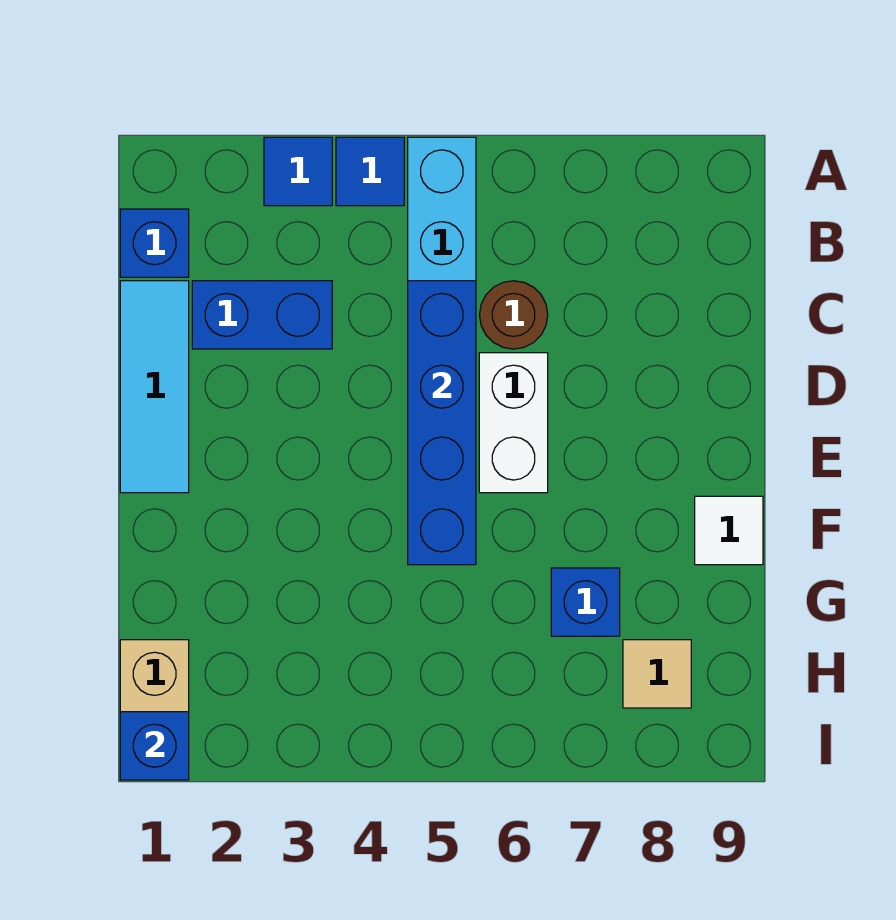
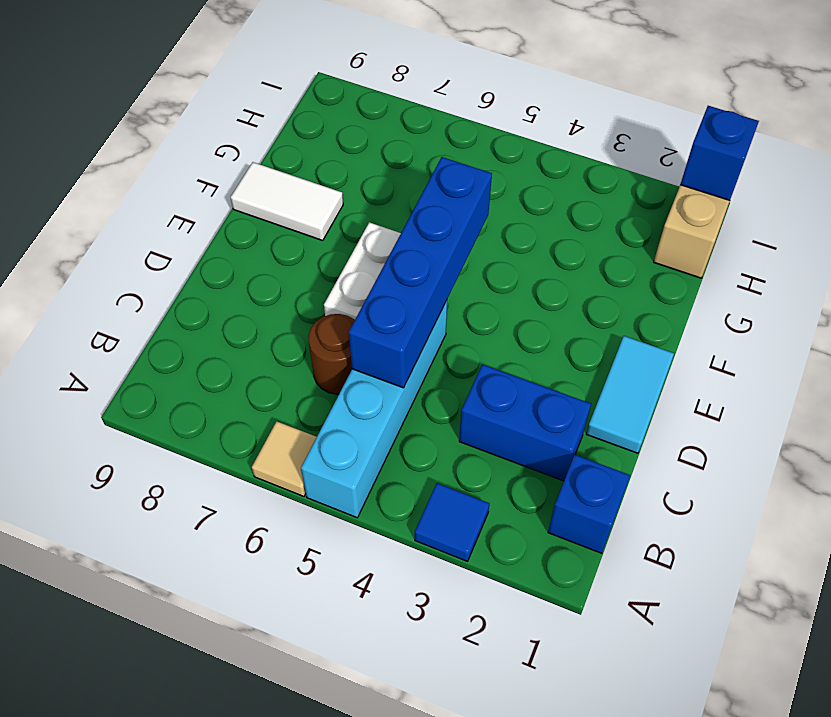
blue 1x1 tile [336,137,404,206] -> none
cyan 1x3 tile [120,281,189,493] -> cyan 1x2 tile [586,336,674,453]
white 1x1 tile [695,496,763,565] -> white 1x2 tile [230,162,343,241]
blue 1x1 brick [551,568,620,636] -> none
tan 1x1 tile [623,640,691,708] -> tan 1x1 tile moved to [252,421,317,496]

